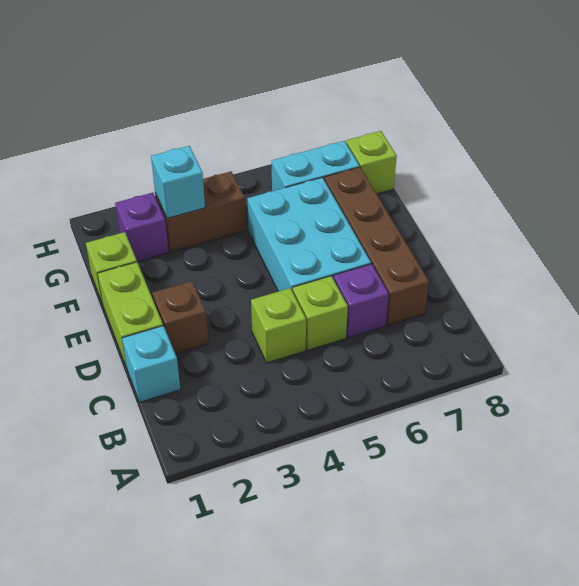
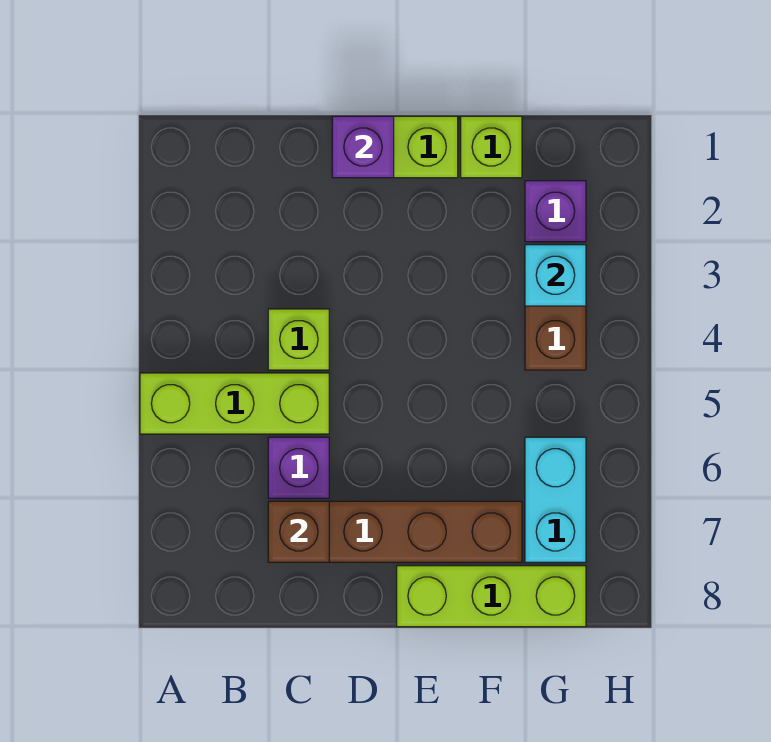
cyan 1x1 brick [122,326,180,402] -> none
lime 1x1 brick [293,276,348,350] -> lime 1x3 brick [140,373,329,434]
none -> purple 1x1 brick [332,116,394,178]
brown 1x1 brick [152,281,208,354] -> brown 1x1 brick moved to [268,501,329,562]
cyan 2x3 brick [247,177,371,291] -> none
lime 1x1 brick [346,131,397,194] -> lime 1x3 brick [397,566,586,627]

